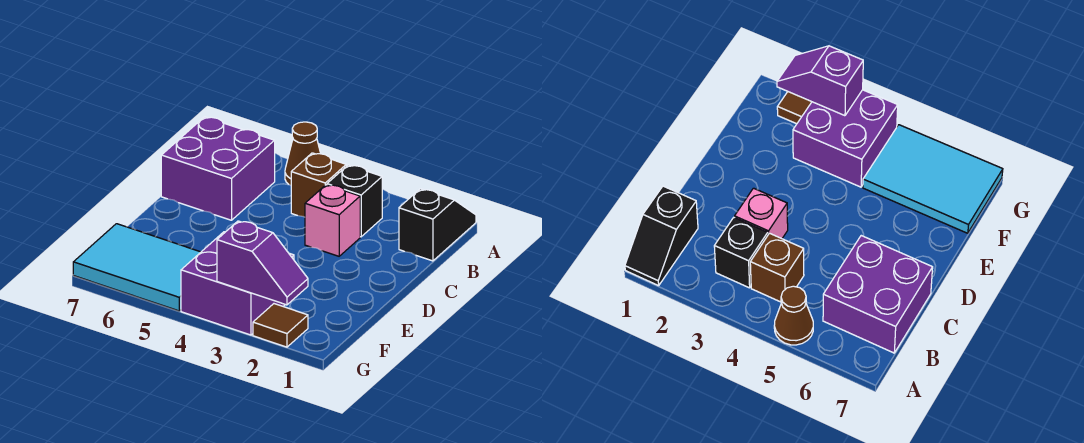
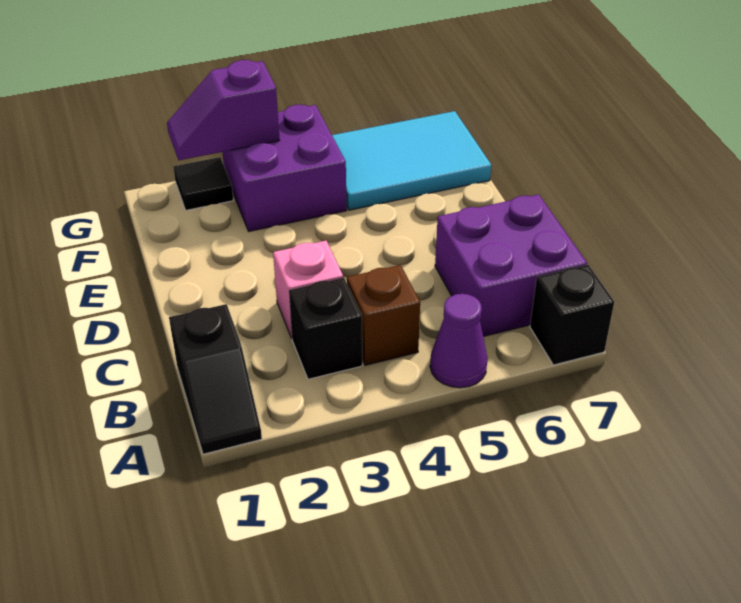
brown 1x1 cone [285,122,321,185] -> purple 1x1 cone [430,294,488,388]
none -> black 1x1 brick [530,265,614,365]
brown 1x1 tile [253,304,308,347] -> black 1x1 tile [173,157,233,210]

